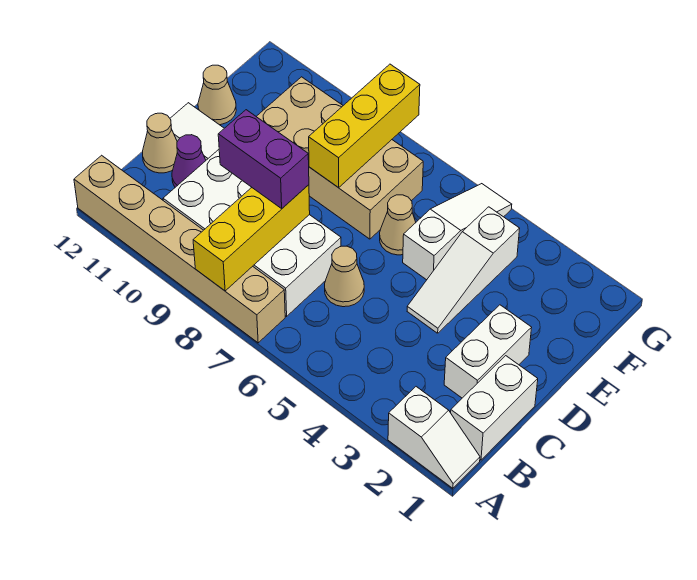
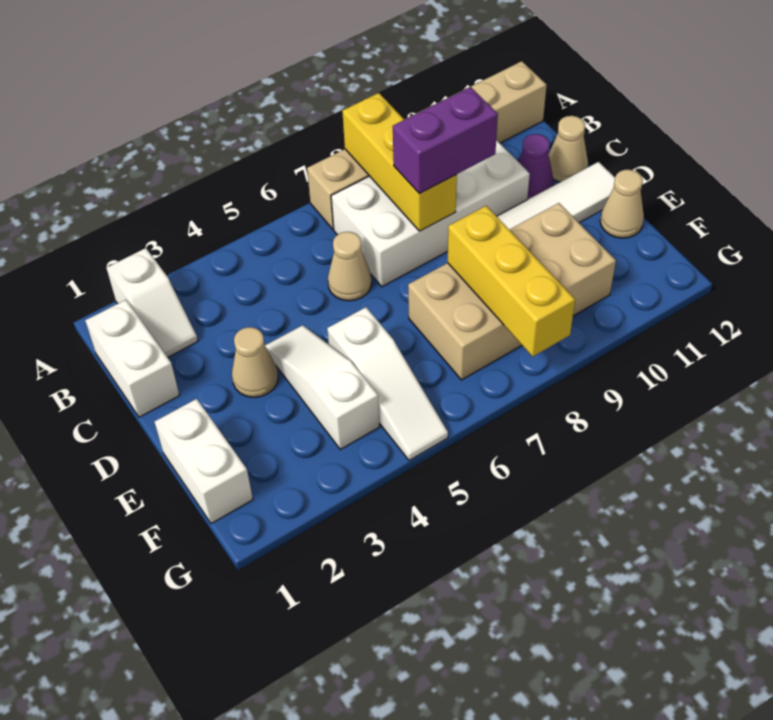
white 1x2 slope [388,387,480,488] -> white 1x2 slope turned to [106,248,198,357]
white 1x2 brick [444,305,532,398] -> white 1x2 brick moved to [155,399,253,524]
tan 1x1 cone [380,195,416,255] -> tan 1x1 cone moved to [232,327,278,397]

